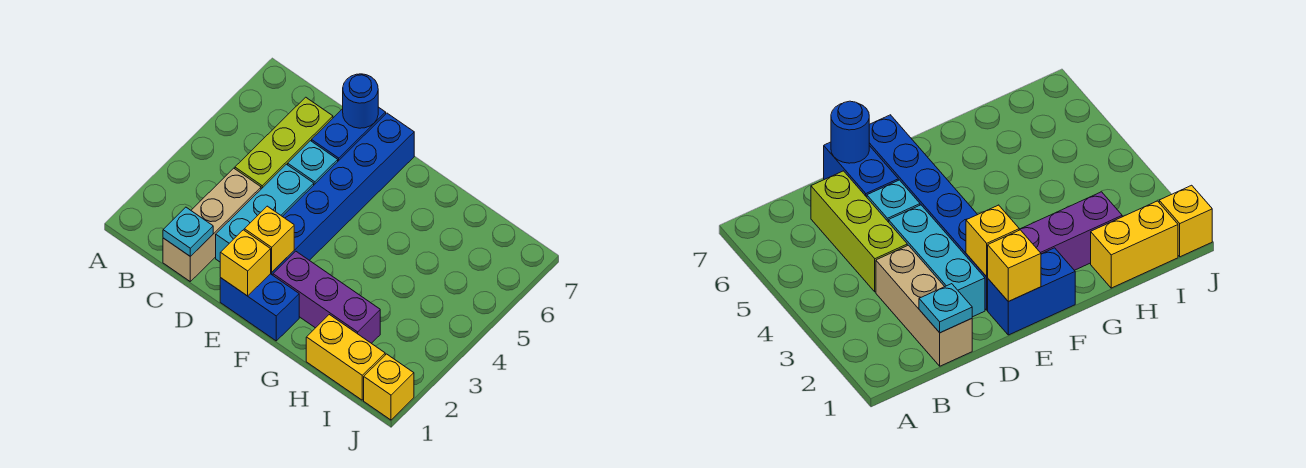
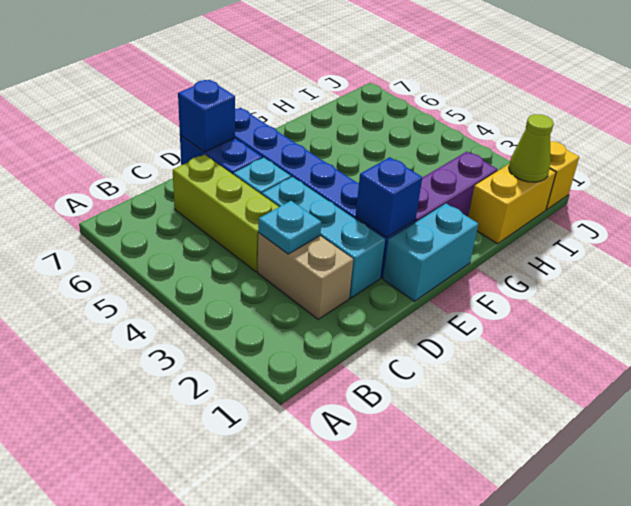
tan 1x3 brick [163,168,261,281] -> tan 1x2 brick [258,233,353,319]
cyan 1x1 plate [163,207,213,257] -> cyan 1x1 plate moved to [258,201,321,254]
blue 1x1 round brick [343,74,378,128] -> blue 1x1 brick [178,80,235,152]
blue 1x2 brick [220,274,299,341] -> cyan 1x2 brick [383,204,478,301]
yellow 1x1 brick [220,230,271,296] -> none
yellow 1x1 brick [244,206,294,272] -> blue 1x1 brick [356,157,422,238]
none -> lime 1x1 cone [509,114,554,182]

